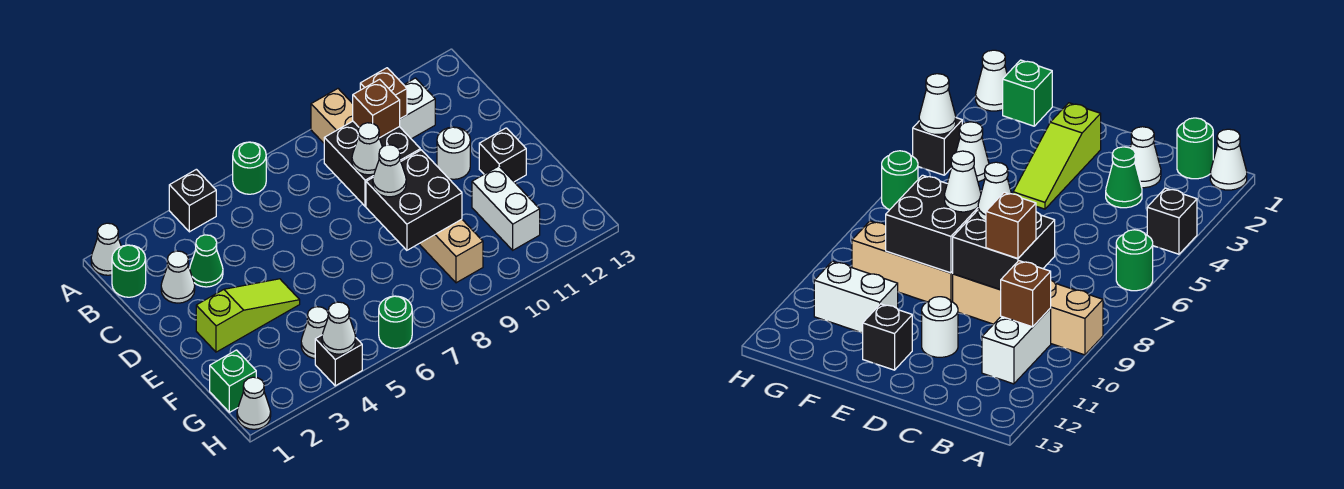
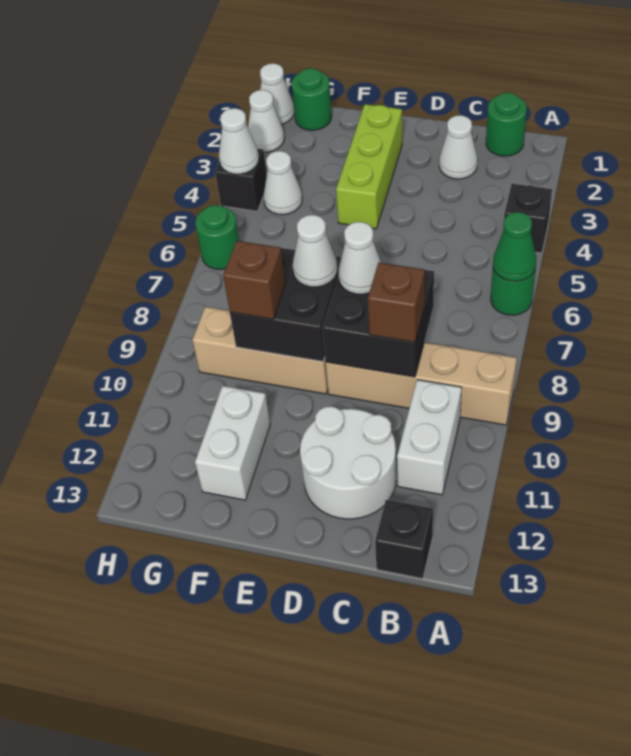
white 1x1 cone [91,223,121,275] -> white 1x1 cone moved to [248,90,285,152]
brown 1x1 brick [360,68,407,119] -> brown 1x1 brick moved to [223,241,285,319]
green 1x1 cone [190,235,223,287] -> green 1x1 cone moved to [493,212,536,281]
white 1x1 round brick [437,127,470,179] -> white 2x2 round brick [300,406,396,519]
lime 1x3 slope [196,279,300,352] -> lime 1x3 brick [336,104,402,229]
black 1x1 brick [479,128,526,182] -> black 1x1 brick moved to [375,500,433,579]
white 1x2 brick [472,166,540,250] -> white 1x2 brick turned to [195,386,270,500]
green 1x1 brick [210,350,256,412] -> green 1x1 round brick [292,68,332,130]

